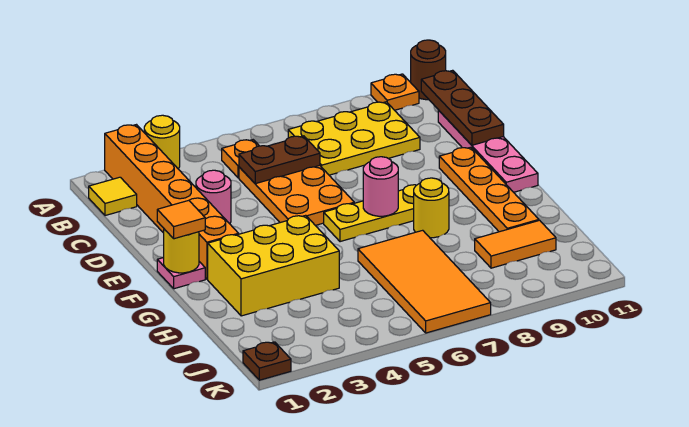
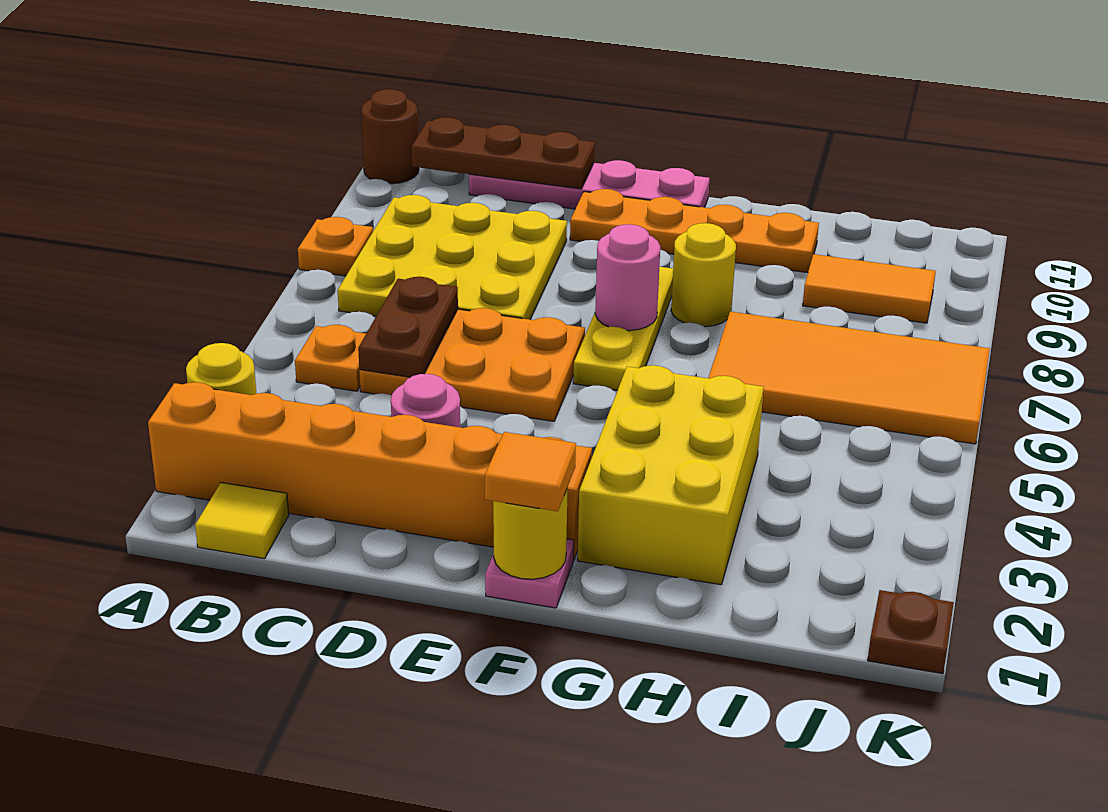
orange 1x1 plate [371,74,419,110] -> orange 1x1 plate moved to [298,217,373,276]
yellow 2x3 plate [288,102,420,175] -> yellow 3x3 plate [338,195,567,319]
orange 1x2 tile [475,220,556,268] -> orange 1x2 tile turned to [803,254,936,323]

